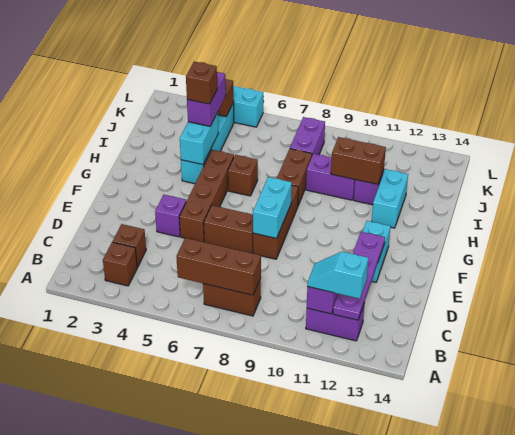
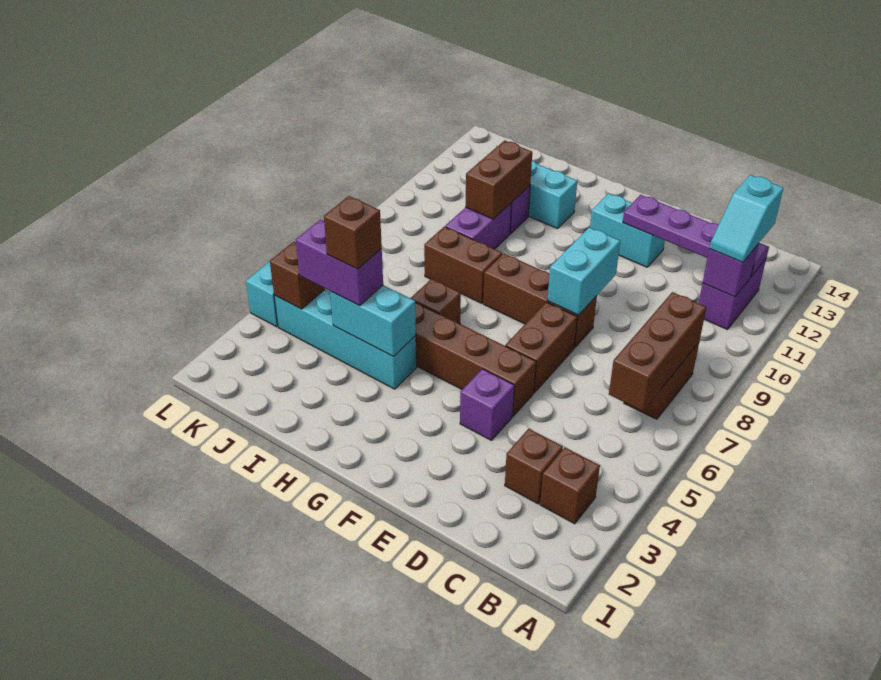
cyan 1x2 brick [253,177,292,238] -> cyan 1x2 brick turned to [547,227,620,315]
purple 1x2 brick [290,117,325,155] -> none

